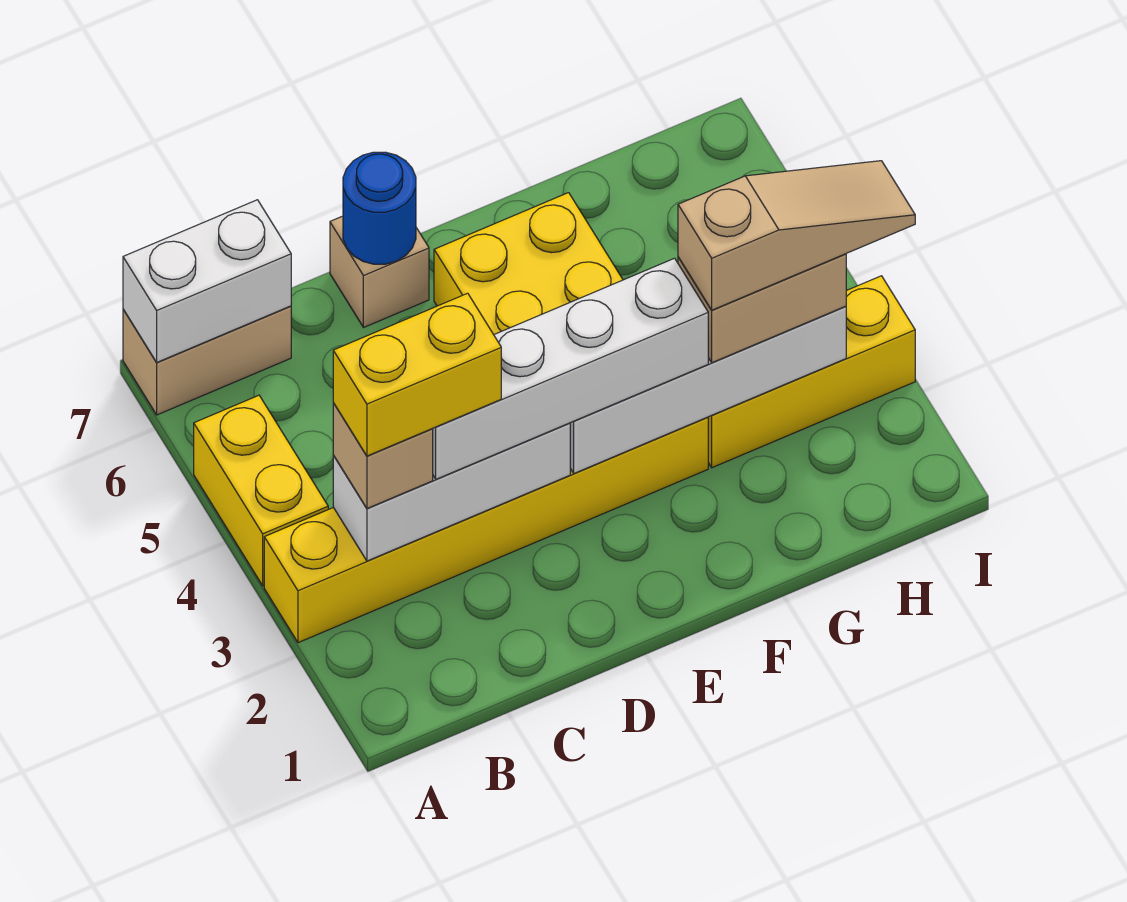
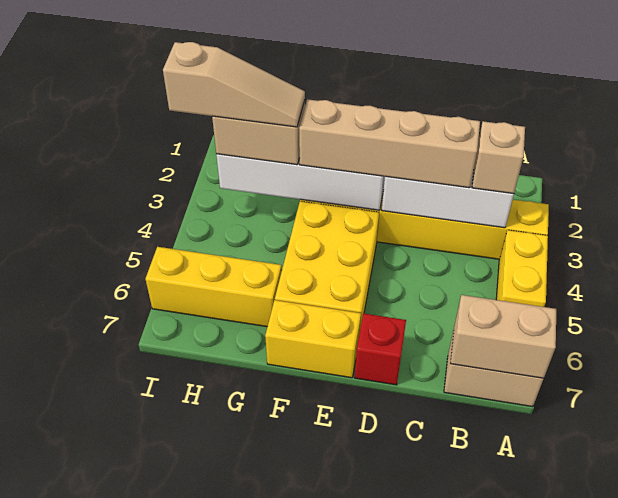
white 1x2 brick [123,200,291,362] -> tan 1x2 brick [450,295,556,379]
yellow 1x2 brick [333,293,501,456] -> yellow 1x2 brick moved to [265,300,361,378]
white 1x4 brick [432,258,708,479] -> tan 1x4 brick [299,99,480,188]
tan 1x1 brick [330,216,429,328] -> red 1x1 brick [355,314,406,385]
blue 1x1 round brick [343,152,416,264] -> none
yellow 1x3 brick [708,276,915,468] -> yellow 1x3 brick moved to [146,247,282,327]
tan 1x3 slope [678,161,915,310] -> tan 1x3 slope turned to [163,42,305,127]

